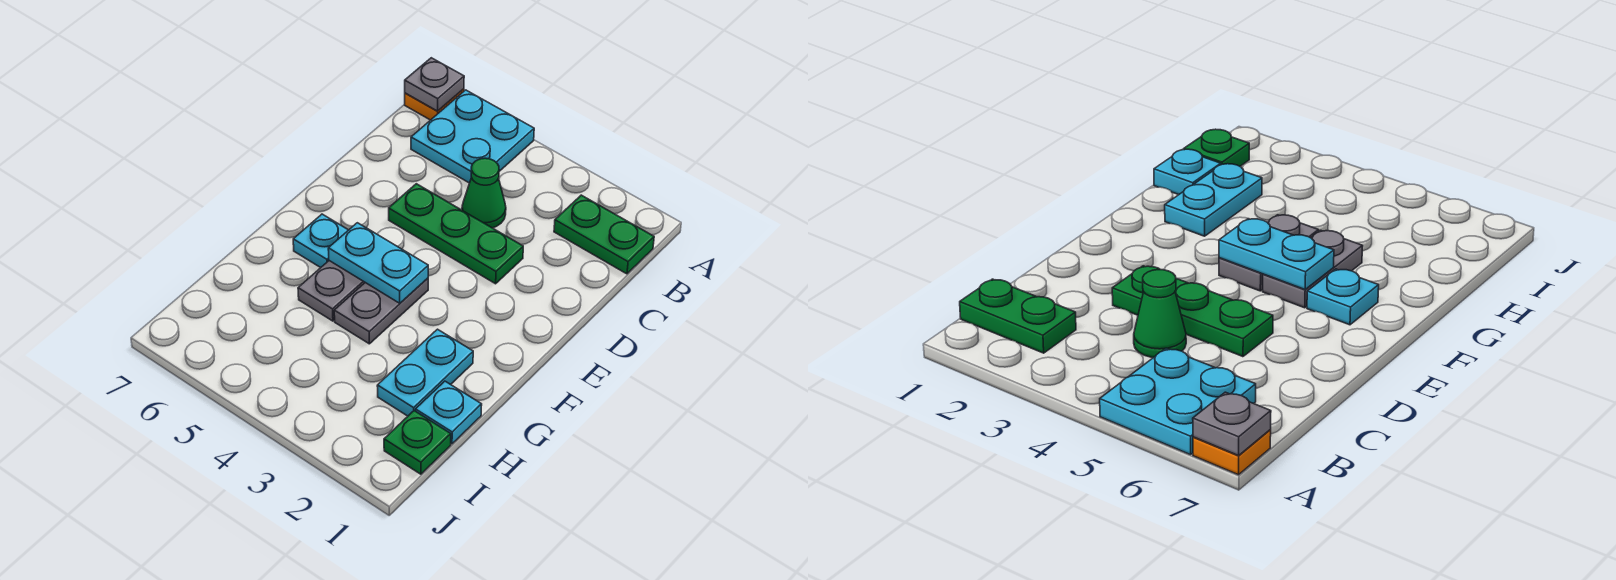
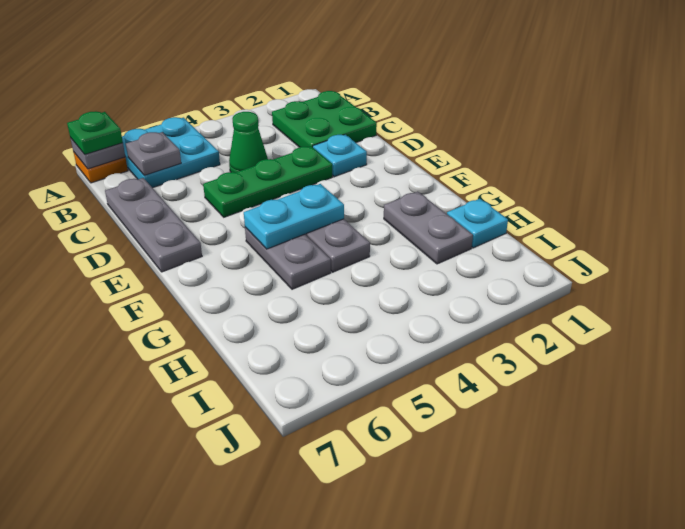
green 1x2 plate [554,195,654,274] -> green 2x2 plate [272,91,377,147]
none -> grey 1x1 plate [126,132,181,175]
none -> grey 1x3 plate [105,178,202,272]
cyan 1x1 plate [293,214,348,268] -> cyan 1x1 plate moved to [313,135,367,177]
cyan 1x2 plate [377,329,473,416] -> grey 1x2 plate [384,192,473,264]
green 1x1 plate [384,411,451,474] -> green 1x1 plate moved to [67,111,123,154]

